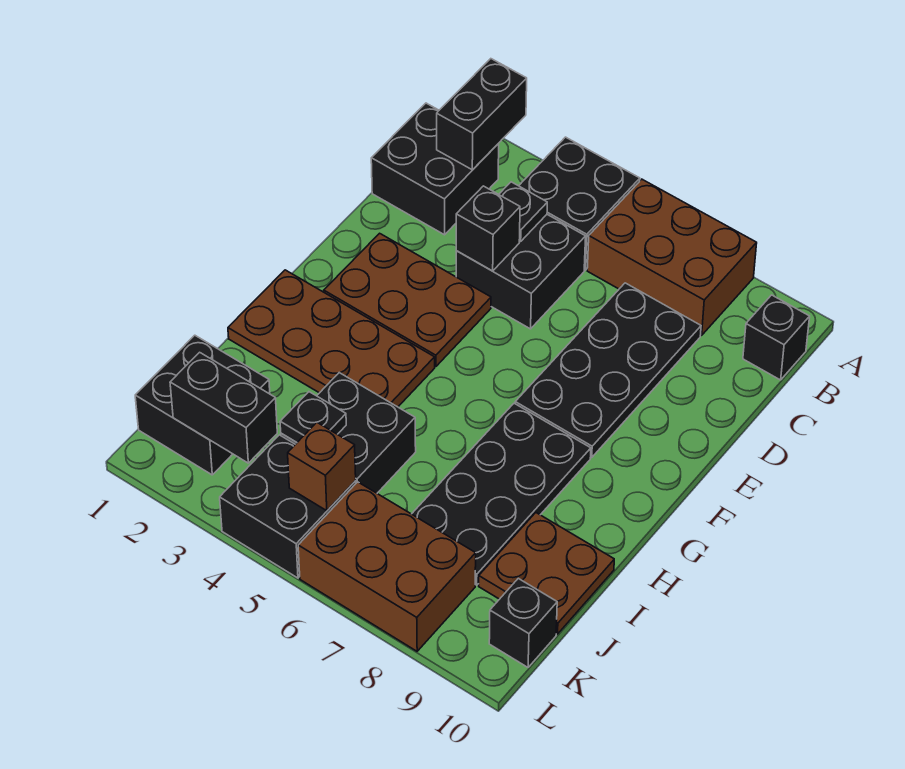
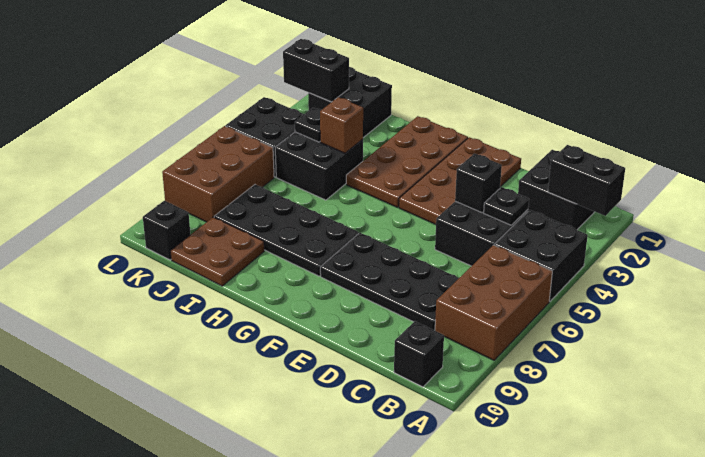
brown 2x3 plate [324,233,491,367] -> brown 2x4 plate [399,137,521,224]
black 1x2 brick [170,352,277,463] -> black 1x2 brick turned to [283,39,349,102]
brown 1x1 brick [288,422,356,511] -> brown 1x1 brick moved to [320,97,363,153]

